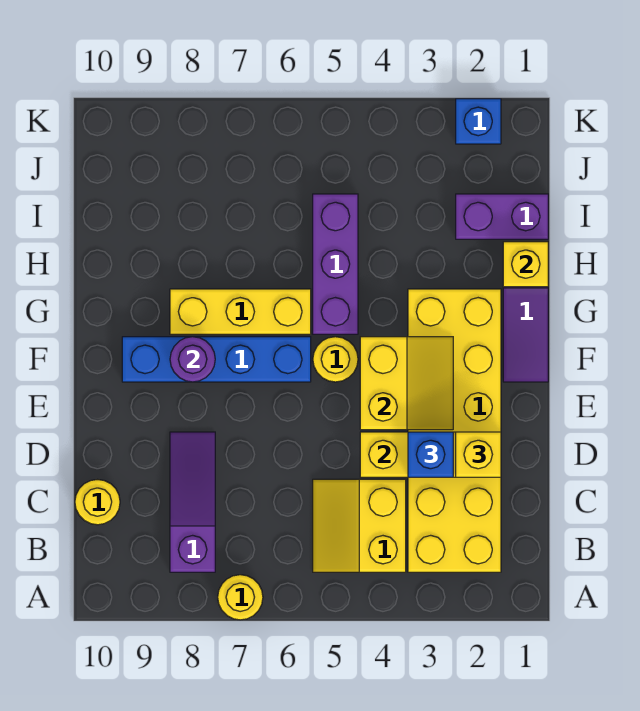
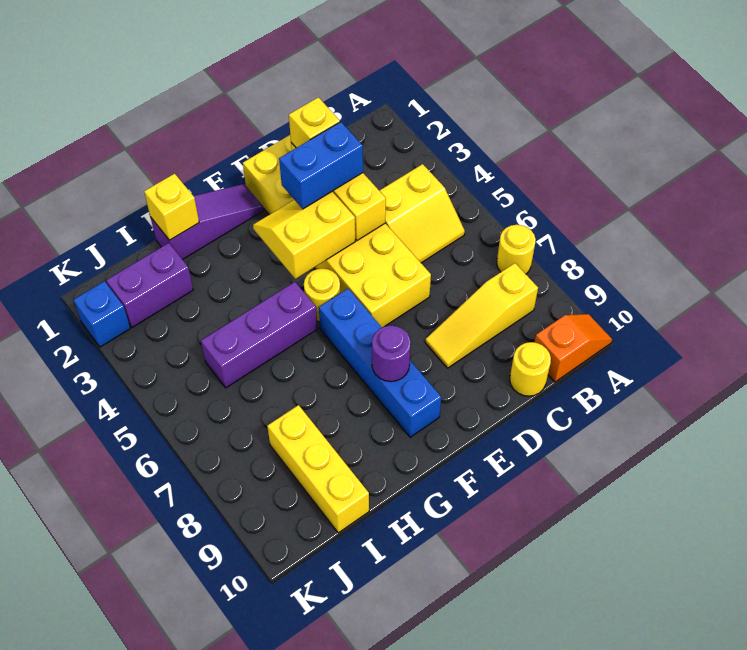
none -> orange 1x2 slope [534,314,612,382]
yellow 2x6 brick [408,289,501,572] -> yellow 2x6 brick turned to [243,135,431,328]
purple 1x3 slope [170,432,215,572] -> yellow 1x3 slope [425,263,538,368]
blue 1x1 brick [408,432,453,477] -> blue 1x2 brick [279,122,363,209]
yellow 1x3 brick [170,289,311,334] -> yellow 1x3 brick moved to [267,405,369,533]
purple 1x2 brick [456,194,548,239] -> purple 1x2 brick turned to [106,243,193,327]

